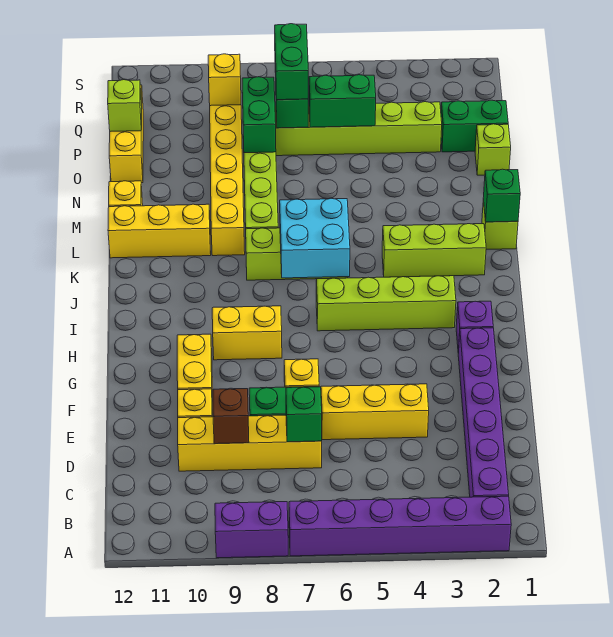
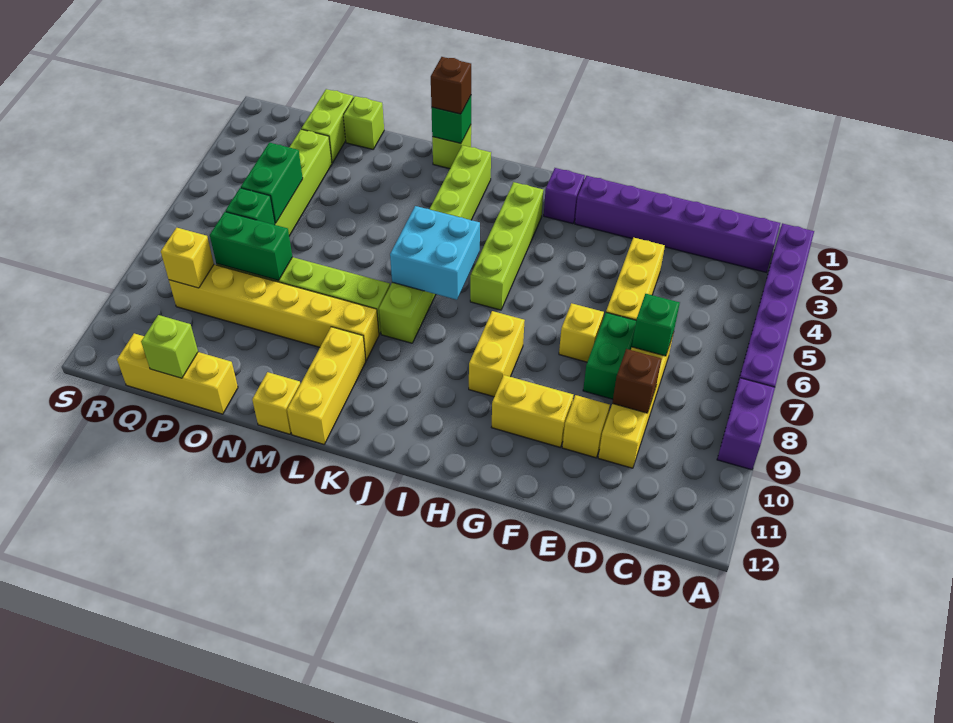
none -> brown 1x1 brick [431,57,471,114]
green 1x2 brick [441,100,508,152] -> lime 1x2 brick [301,89,354,163]
green 1x2 brick [275,24,308,100] -> none

